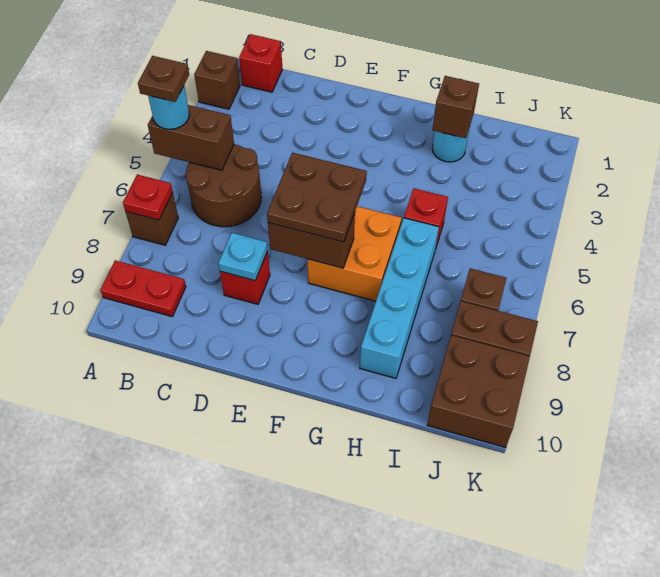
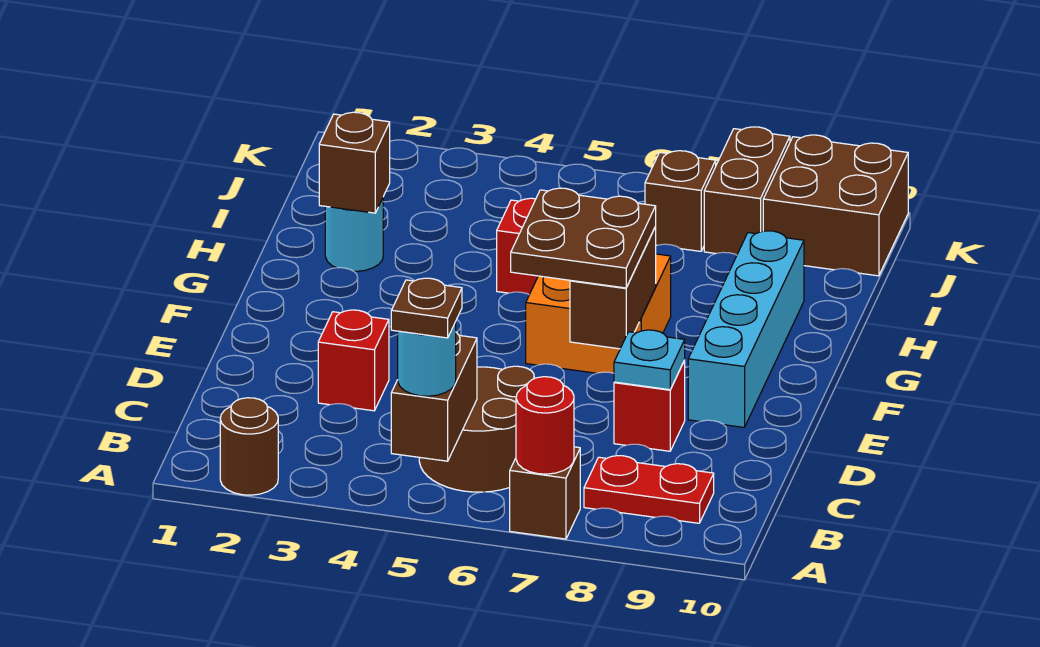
brown 1x1 brick [194,51,240,109] -> brown 1x1 round brick [220,398,278,495]
red 1x1 plate [123,174,173,220] -> red 1x1 round brick [516,377,574,474]
red 1x2 plate [100,260,186,316] -> red 1x2 plate turned to [584,456,714,523]
red 1x1 brick [239,34,282,92] -> red 1x1 brick moved to [318,310,389,411]
cyan 1x4 brick [360,218,439,378] -> cyan 1x4 brick turned to [688,231,804,427]

